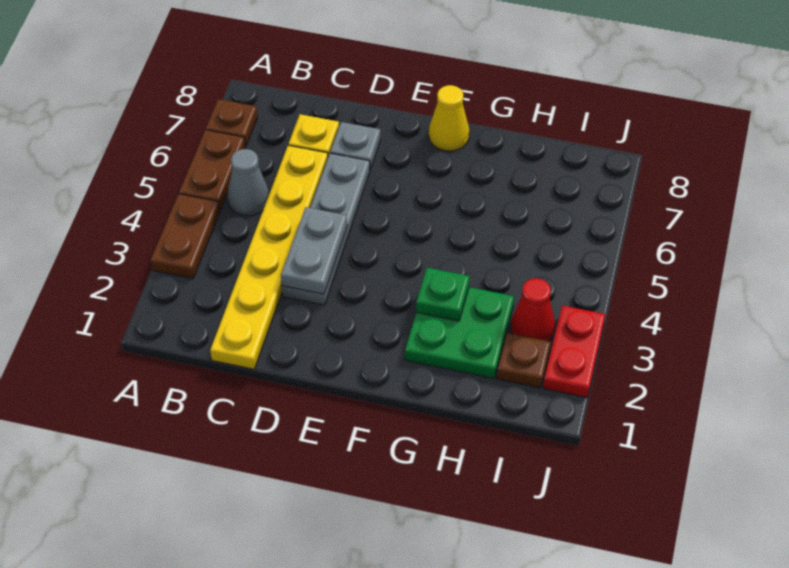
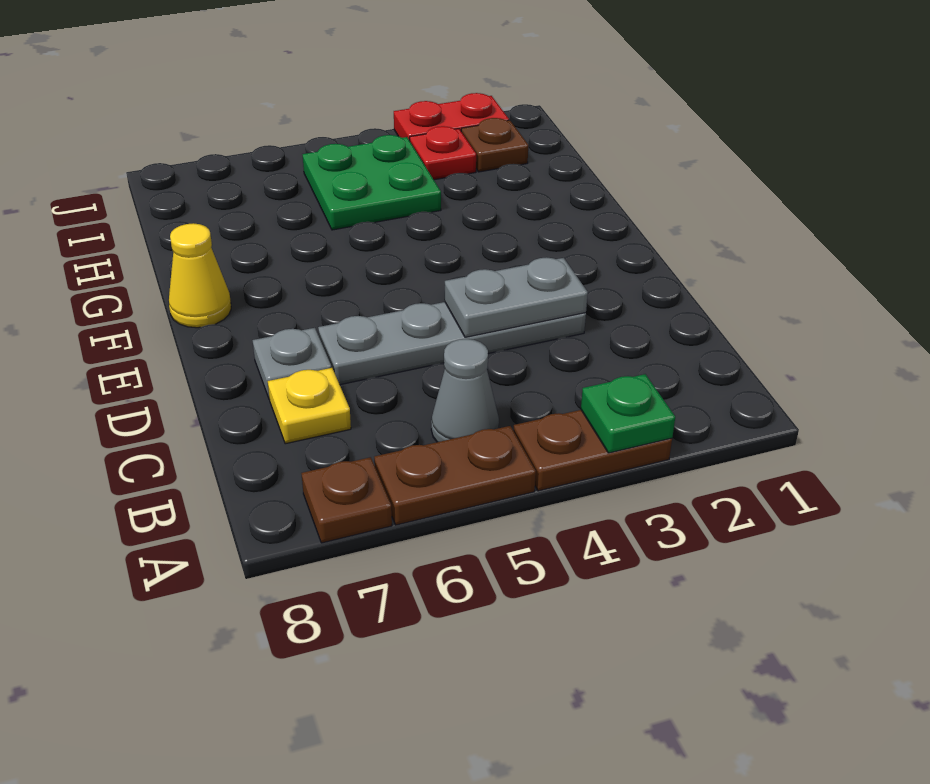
yellow 1x6 plate [210,145,328,369] -> none
green 2x2 plate [405,287,514,378] -> green 2x2 plate moved to [303,135,441,230]
green 1x1 plate [416,268,470,321] -> green 1x1 plate moved to [581,374,675,453]
red 1x1 cone [511,278,555,341] -> red 1x1 plate [410,126,476,180]

